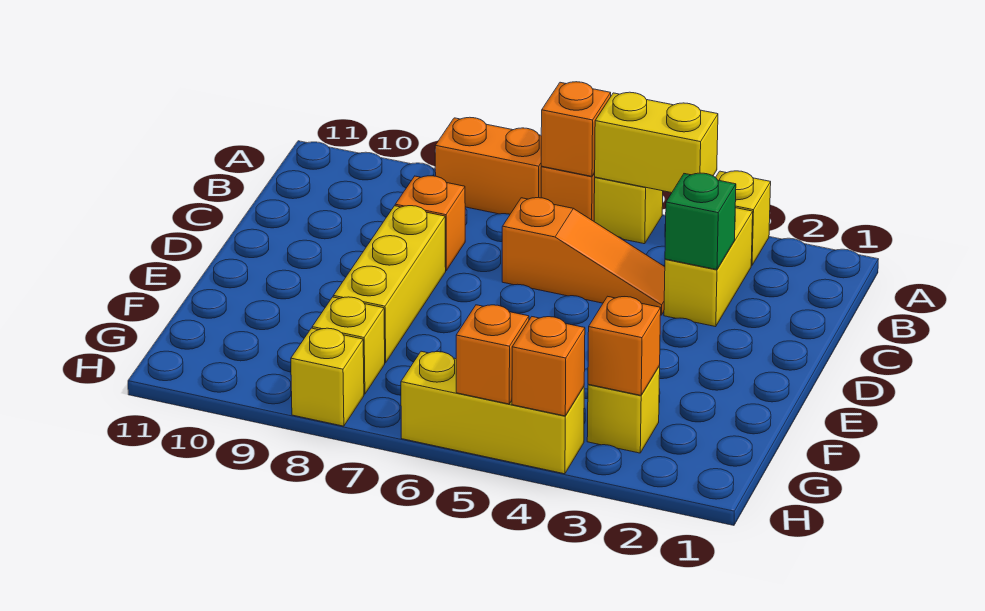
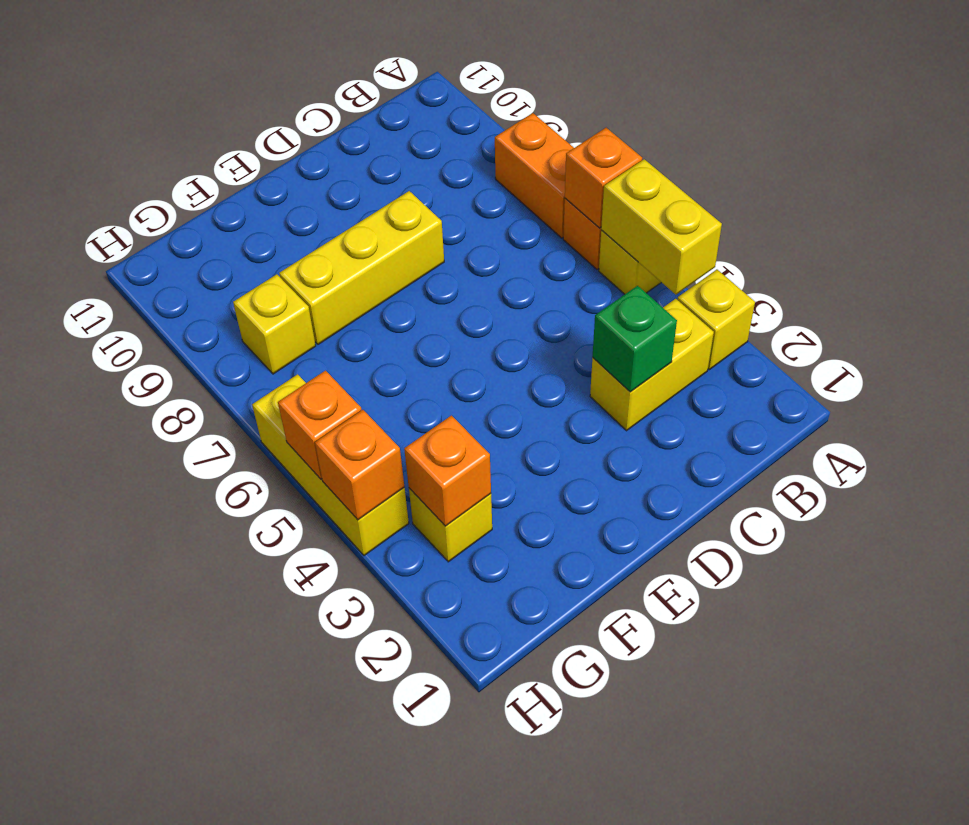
orange 1x3 slope [502,198,665,315] -> none
orange 1x1 brick [395,176,465,270] -> none
yellow 1x1 brick [291,328,364,426] -> none

